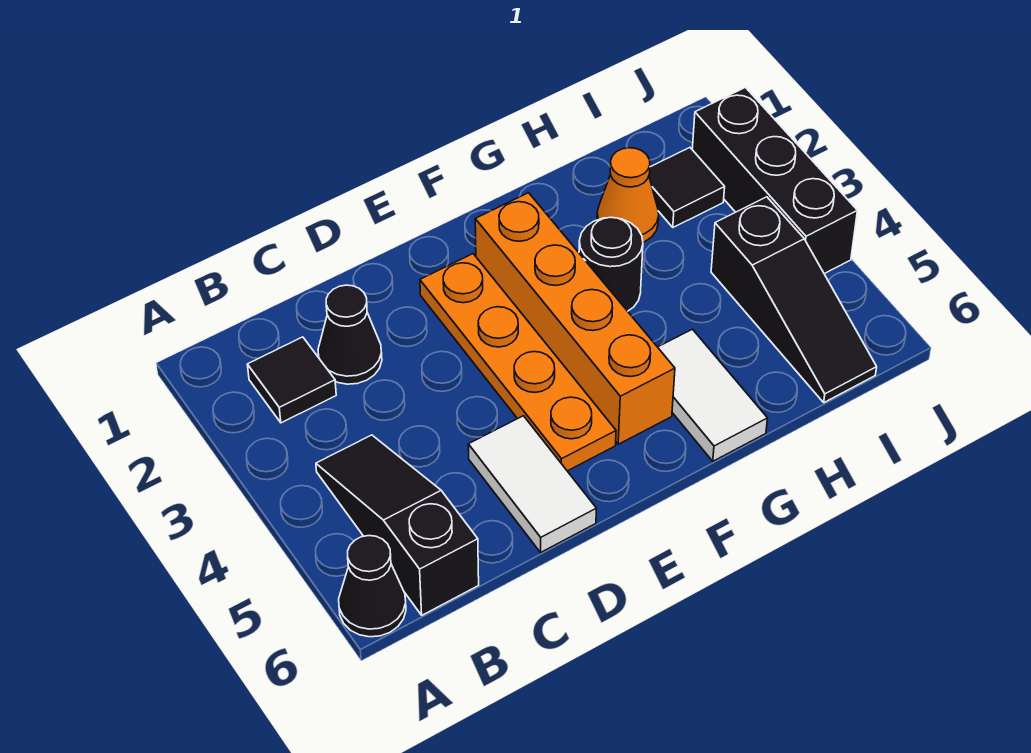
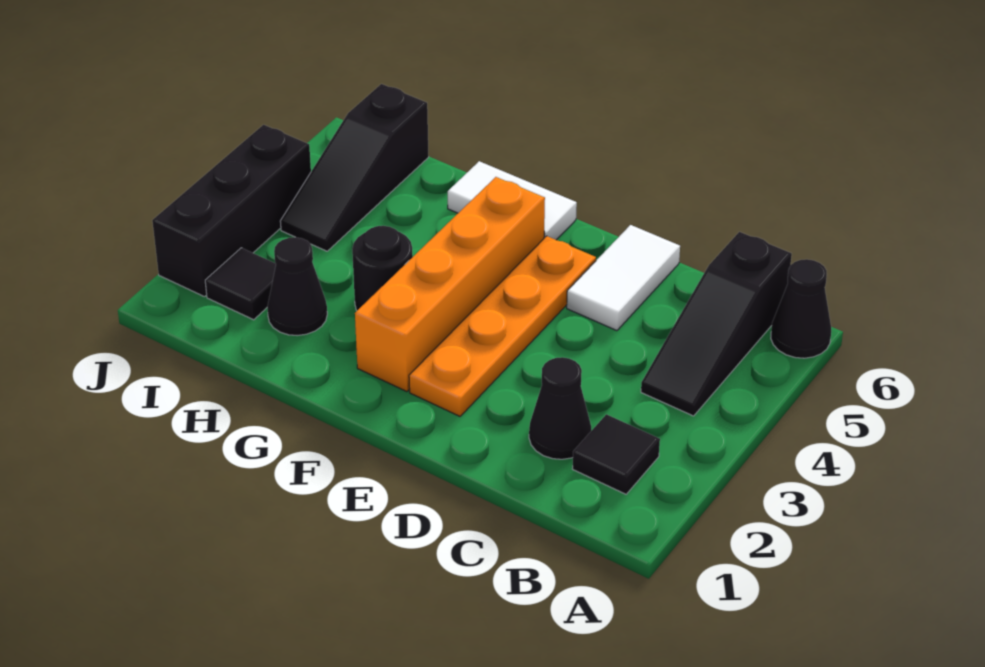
white 1x2 tile [658,329,768,461] -> white 1x2 tile turned to [448,161,577,240]
orange 1x1 cone [597,148,659,242] -> black 1x1 cone [267,237,327,336]
black 1x3 slope [711,197,877,402] -> black 1x3 slope turned to [280,84,429,251]

